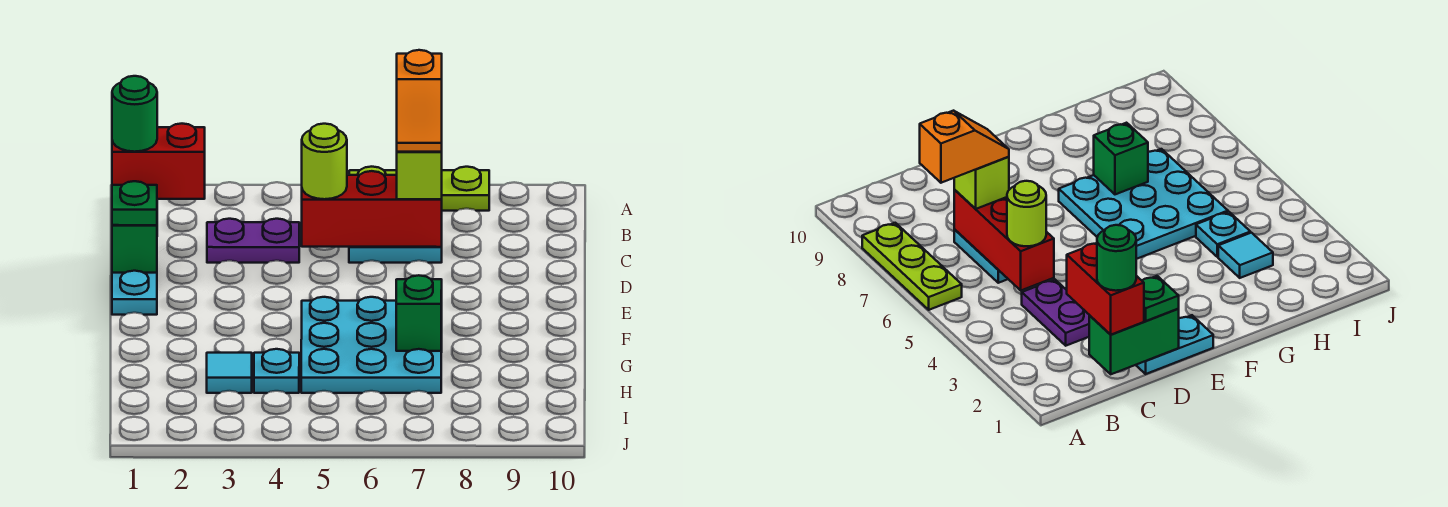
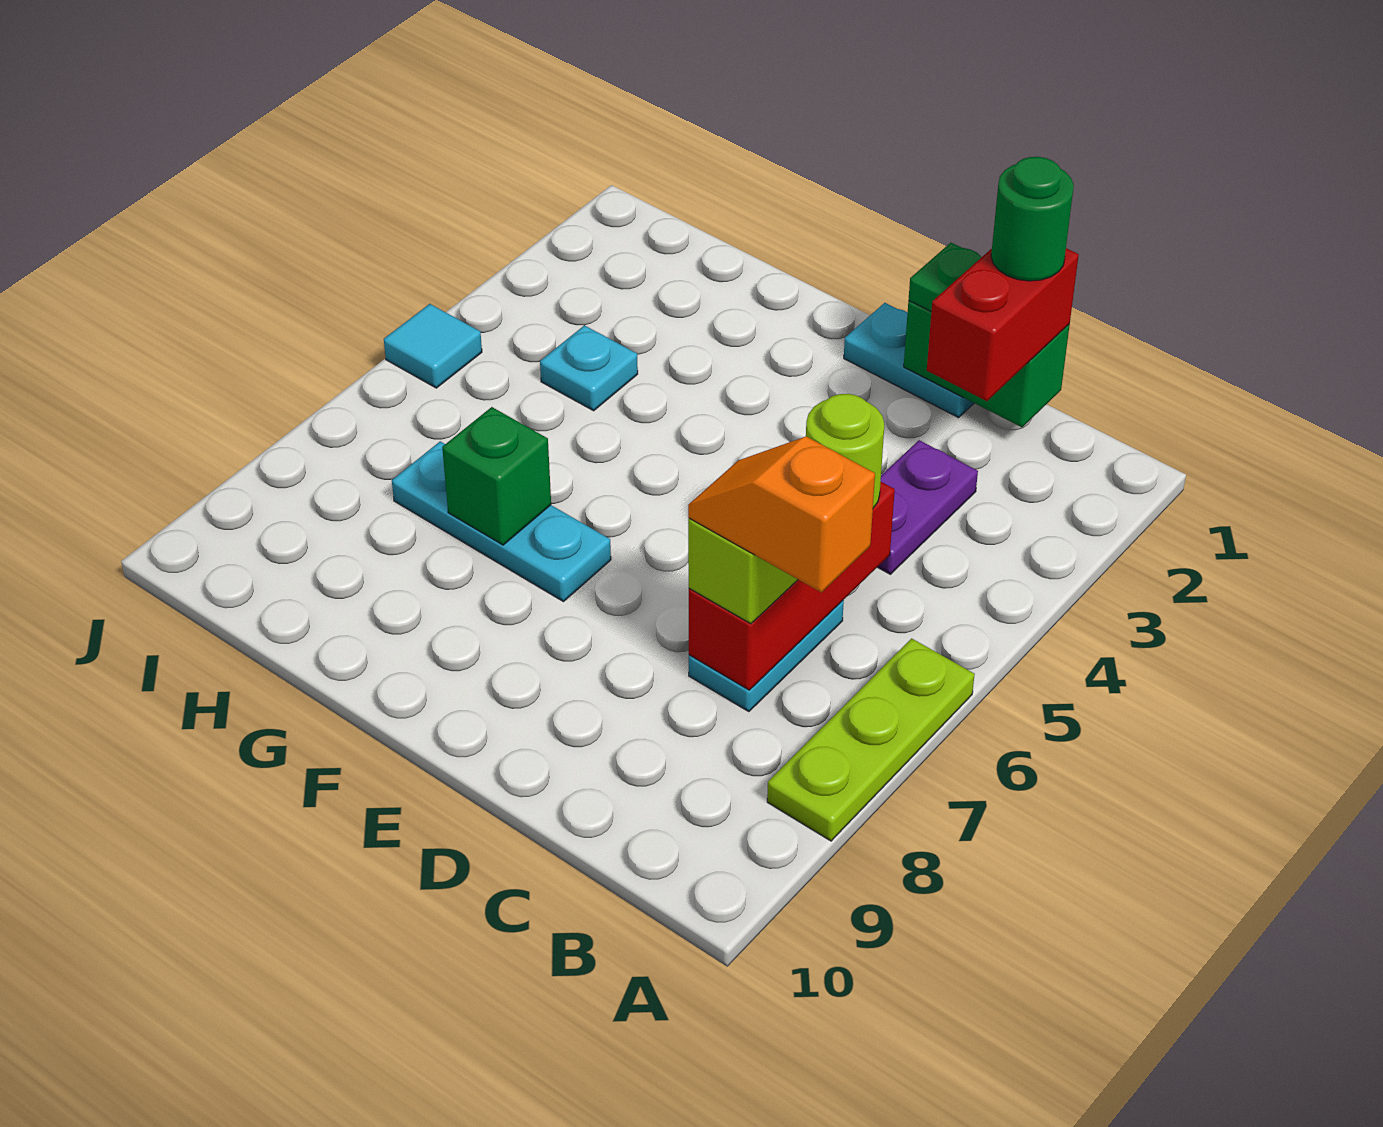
cyan 3x3 plate [301,297,442,393] -> cyan 1x3 plate [392,441,611,602]
cyan 1x1 tile [207,353,252,393] -> cyan 1x1 tile moved to [384,304,482,388]

